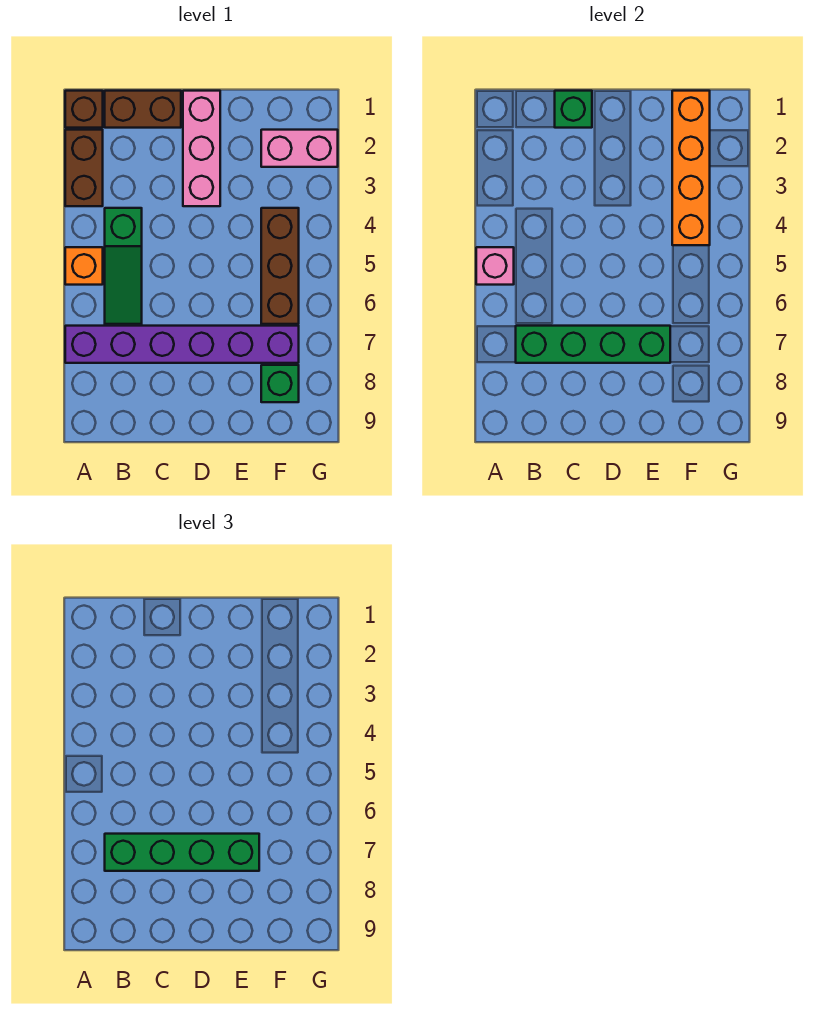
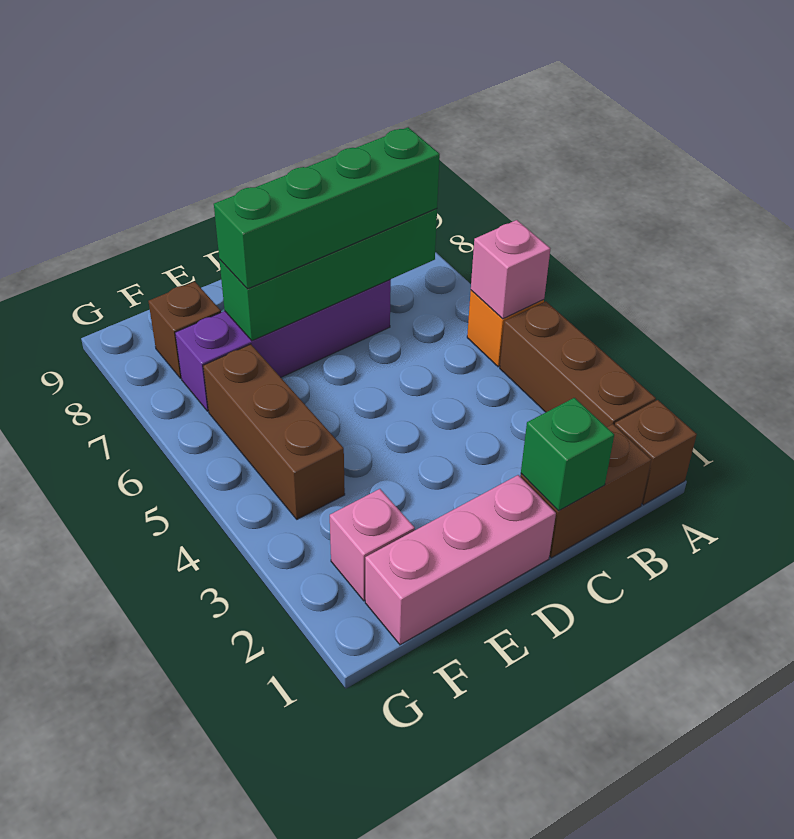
brown 1x2 brick [65,130,103,206] -> brown 1x3 brick [500,301,656,427]
purple 1x6 brick [65,326,299,363] -> purple 1x4 brick [175,280,391,411]
green 1x3 slope [105,208,142,324] -> none
pink 1x3 brick [183,91,220,206] -> pink 1x3 brick turned to [365,475,556,645]
orange 1x4 brick [672,91,710,245] -> none
pink 1x2 brick [261,130,338,167] -> pink 1x1 brick [330,489,415,601]
green 1x1 brick [261,365,299,402] -> brown 1x1 brick [148,282,221,378]

